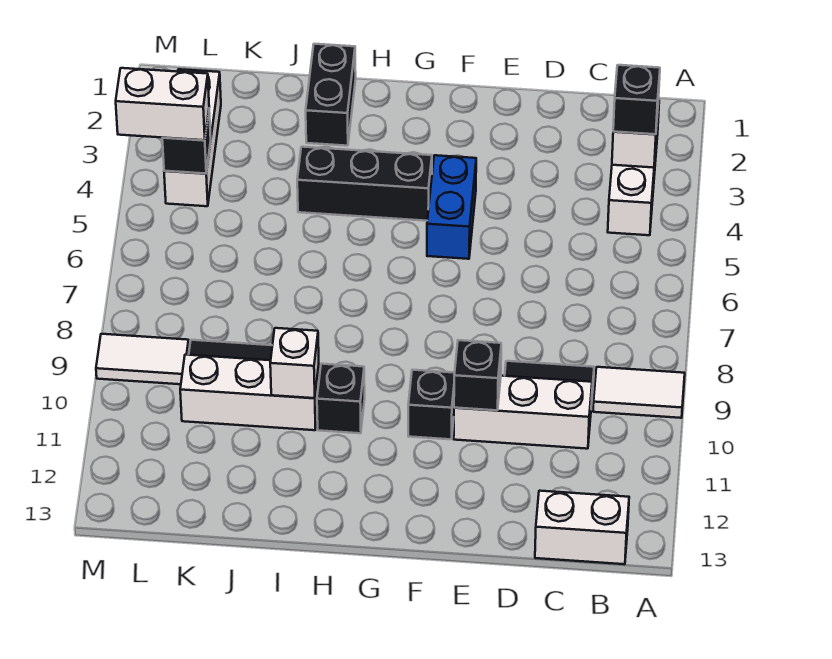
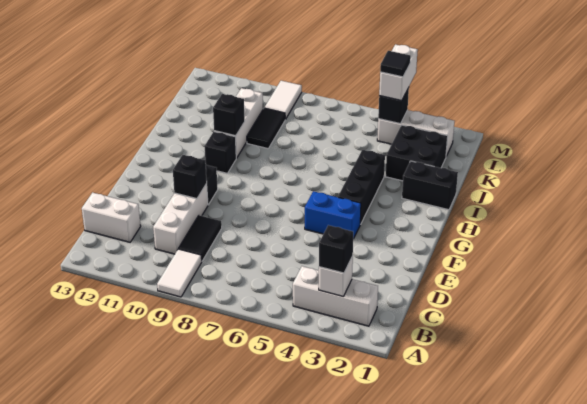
white 1x2 brick [535,491,629,564] -> white 1x2 brick turned to [82,192,141,242]
white 1x1 brick [270,328,319,398] -> black 1x1 brick [213,94,245,136]
none -> black 2x2 brick [386,125,448,181]
none -> black 1x1 tile [380,51,411,77]

